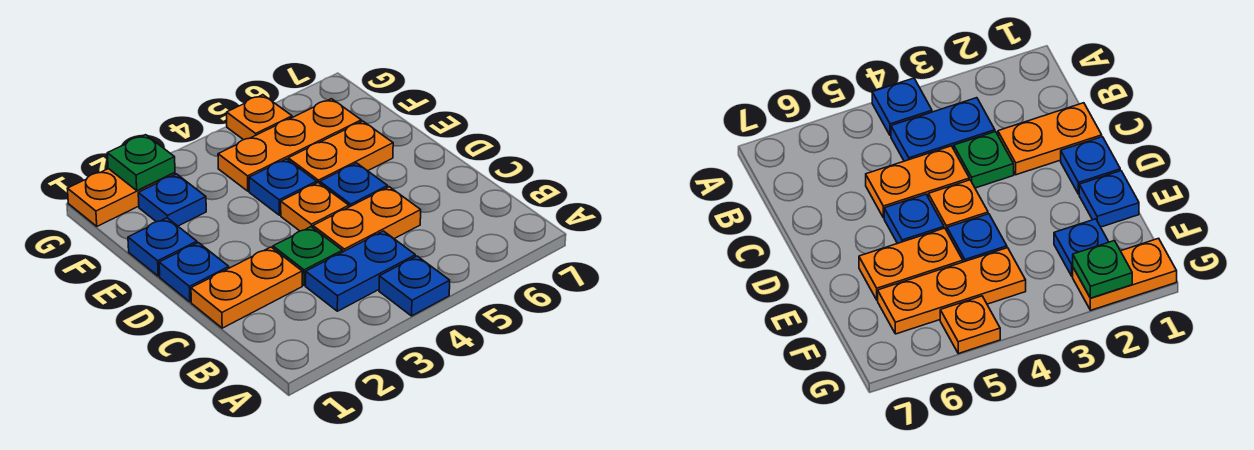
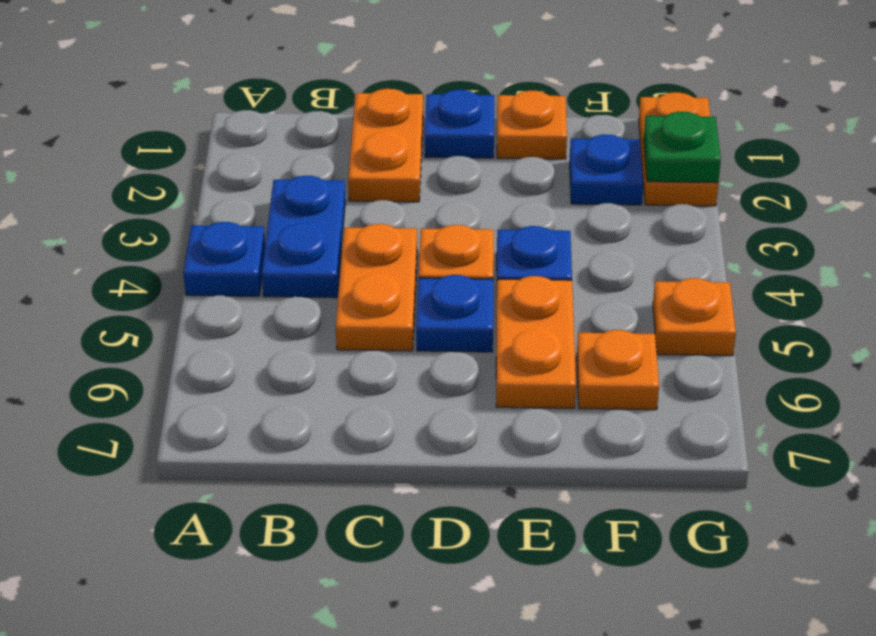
green 1x1 plate [273,227,342,285] -> none
blue 1x1 plate [128,218,197,276] -> orange 1x1 plate [497,91,567,159]
orange 1x3 plate [218,99,361,191] -> orange 1x1 plate [577,330,659,410]

